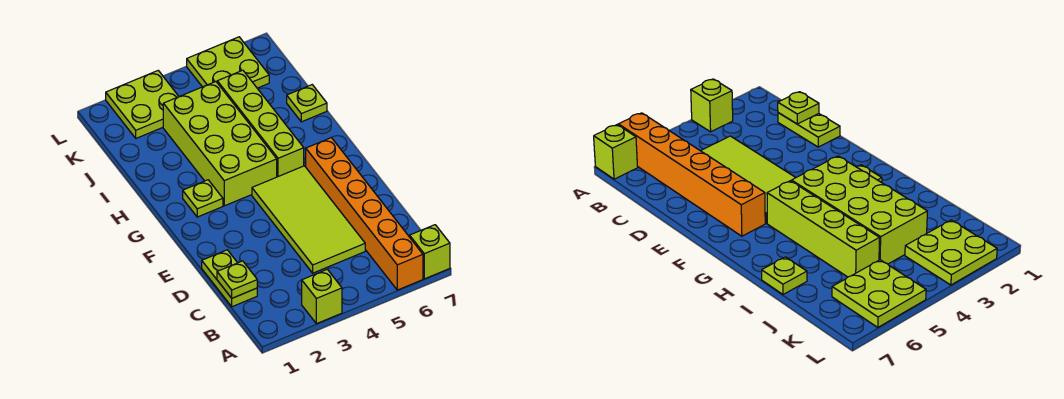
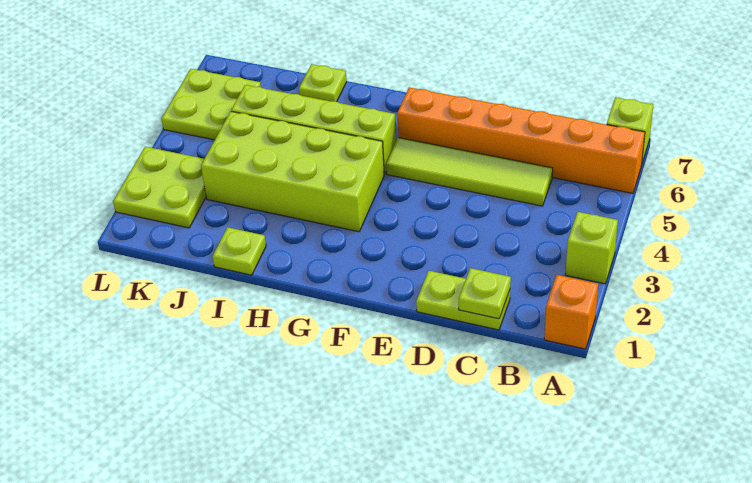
none -> orange 1x1 brick [544,275,598,349]
lime 2x4 tile [252,166,365,273] -> lime 1x4 tile [386,138,553,206]
lime 1x1 plate [183,180,223,217] -> lime 1x1 plate moved to [213,227,266,275]

